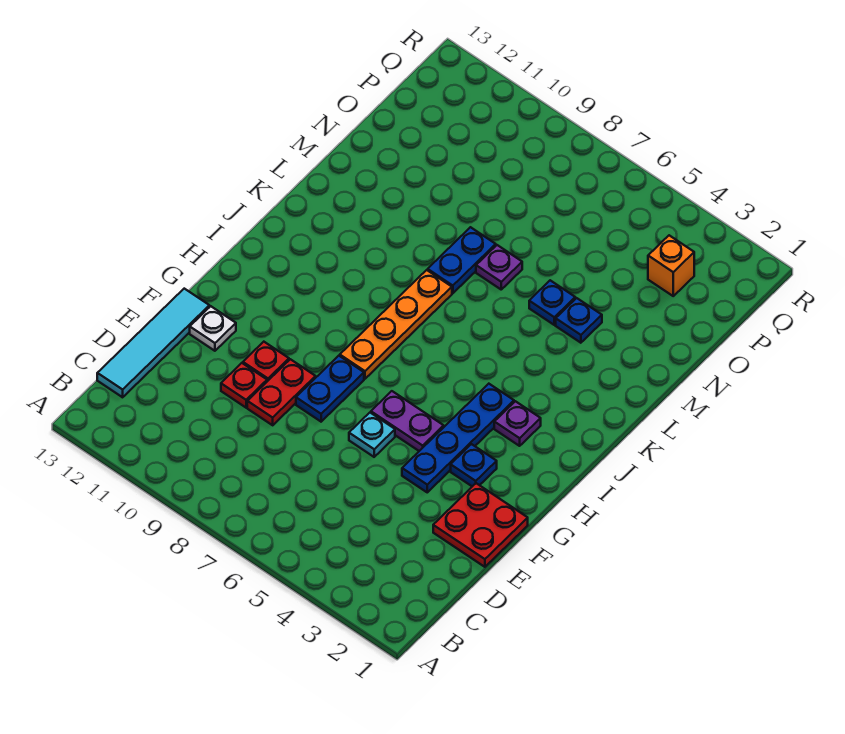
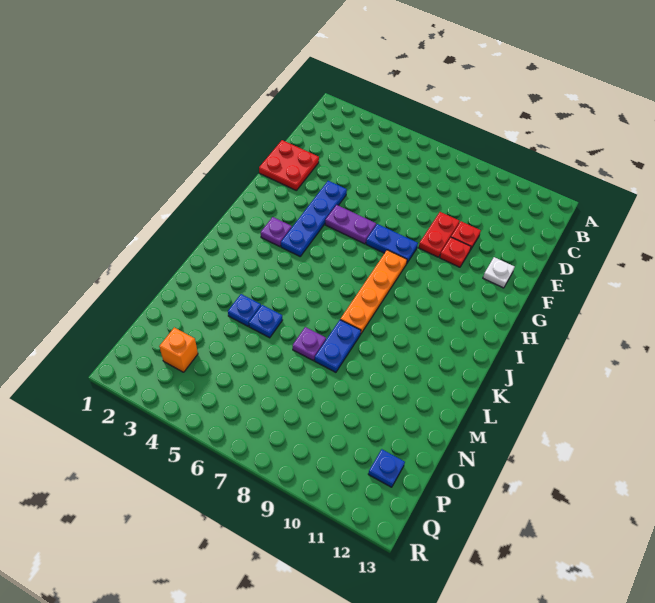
cyan 1x4 tile [97,289,209,397] -> none
cyan 1x1 plate [349,413,395,457] -> none
blue 1x2 plate [296,356,364,422] -> blue 1x2 plate turned to [366,224,418,264]
blue 1x1 plate [451,444,497,486] -> blue 1x1 plate moved to [368,449,405,487]

